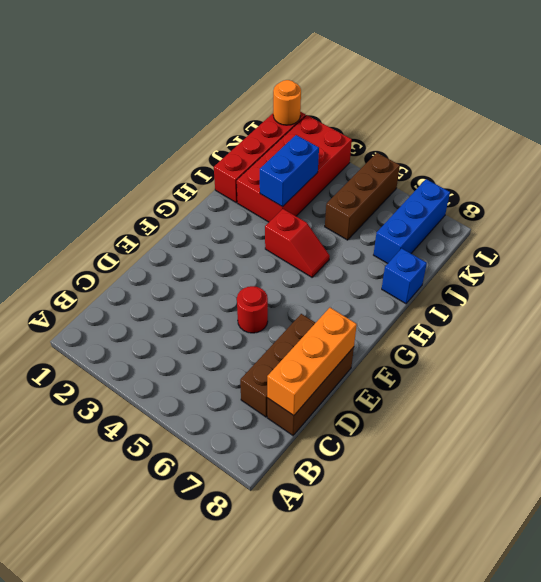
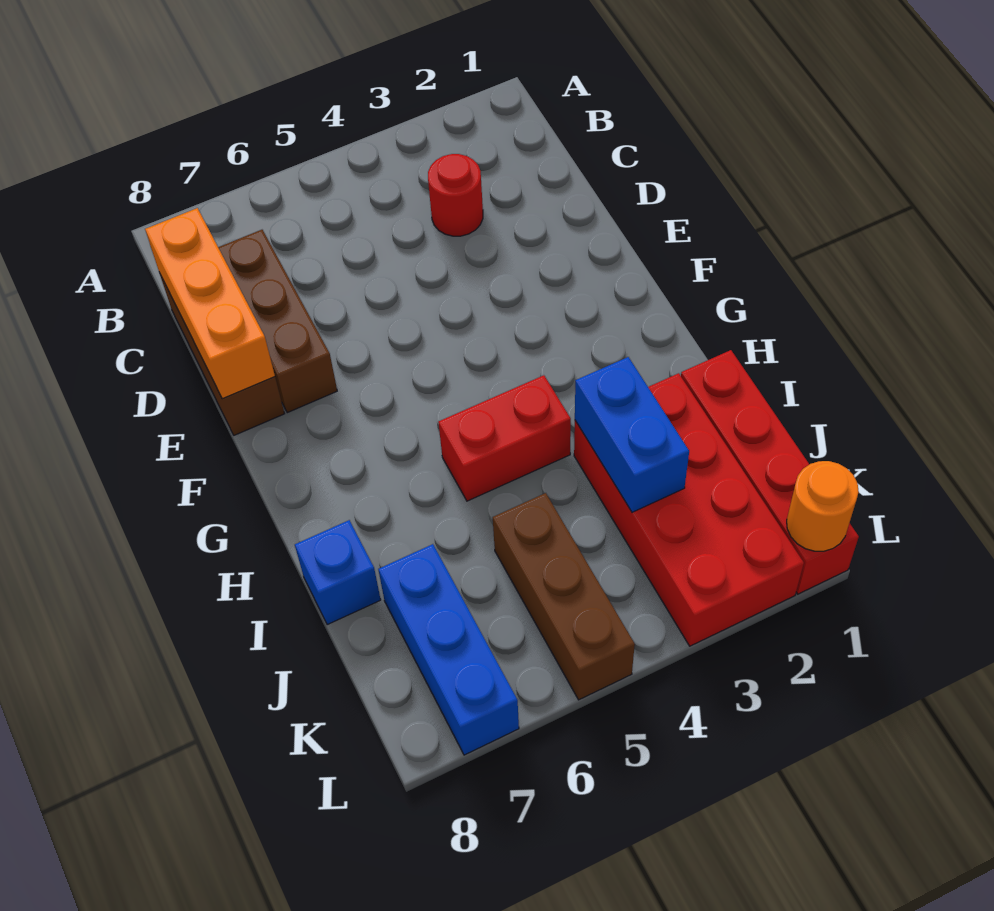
red 1x1 round brick [237,286,268,333] -> red 1x1 round brick moved to [428,154,483,236]
red 1x2 slope [265,209,330,277] -> red 1x2 brick [438,375,571,501]

